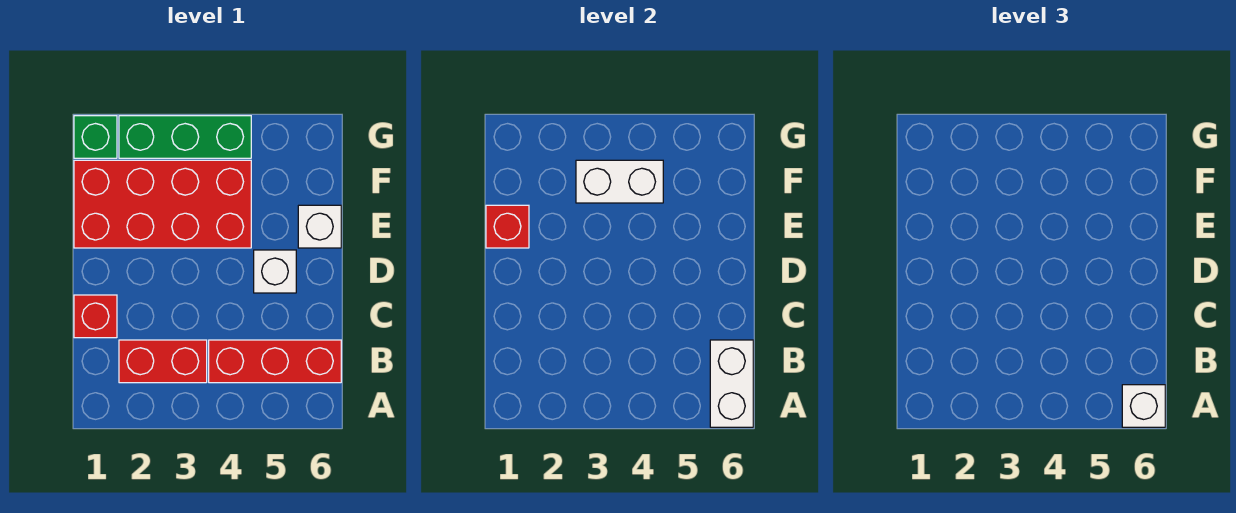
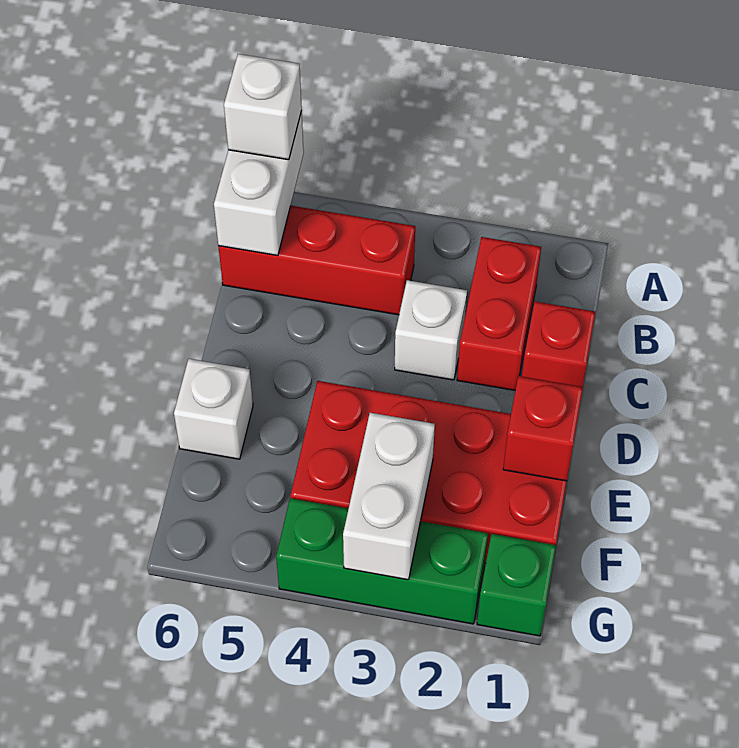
red 1x2 brick [119,340,207,383] -> red 1x2 brick turned to [457,237,541,390]
white 1x1 brick [254,250,296,293] -> white 1x1 brick moved to [395,280,467,380]
white 1x2 brick [576,160,663,203] -> white 1x2 brick turned to [343,413,435,580]

